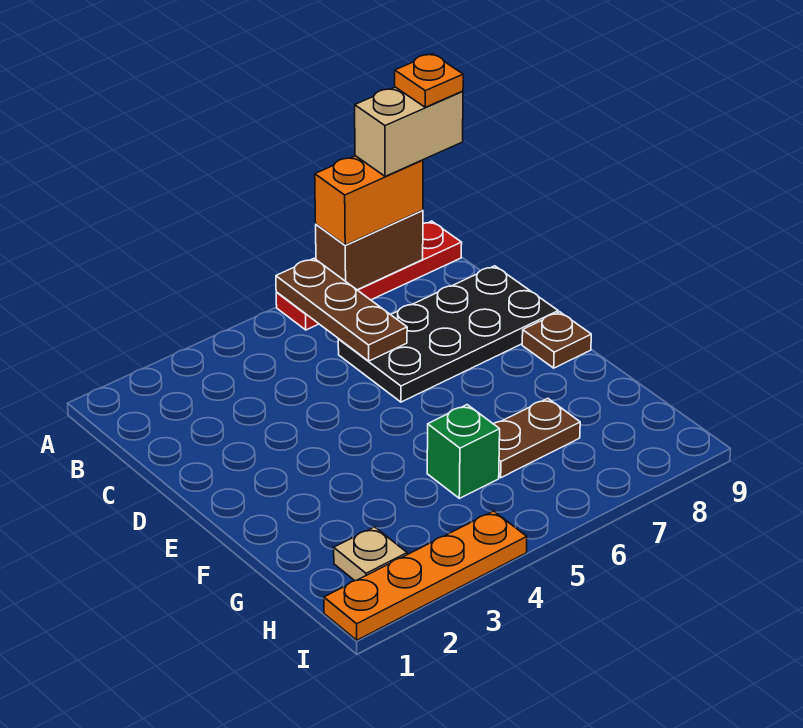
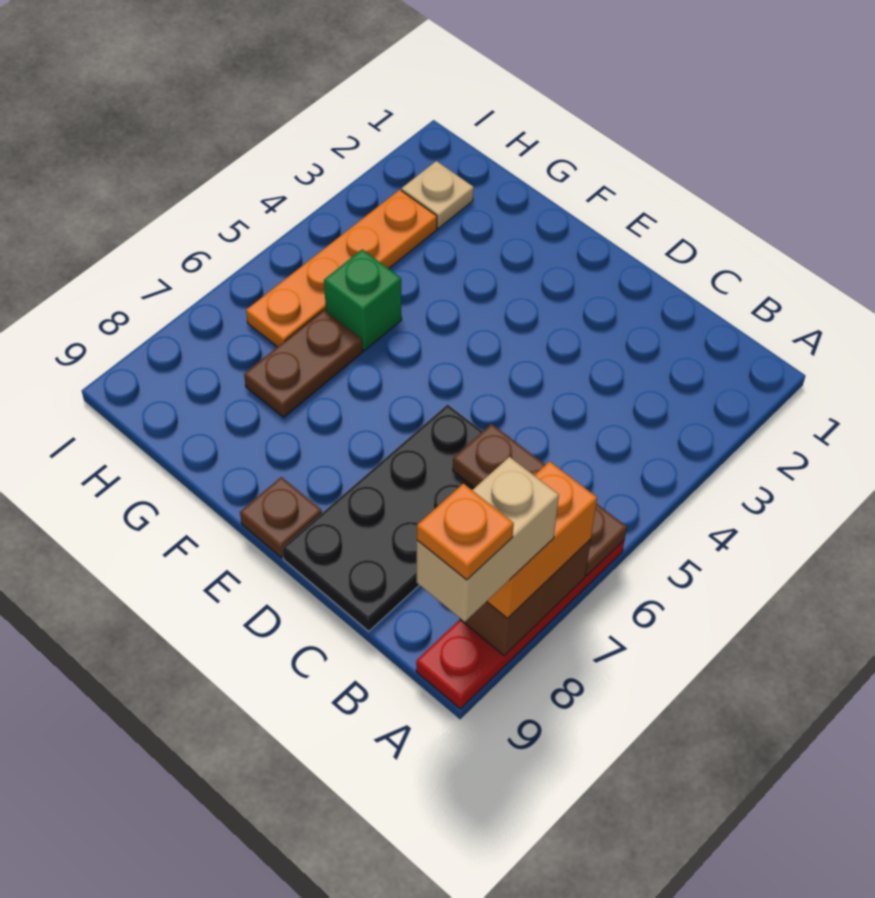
orange 1x4 plate [324,511,527,640] -> orange 1x4 plate moved to [246,190,437,347]

